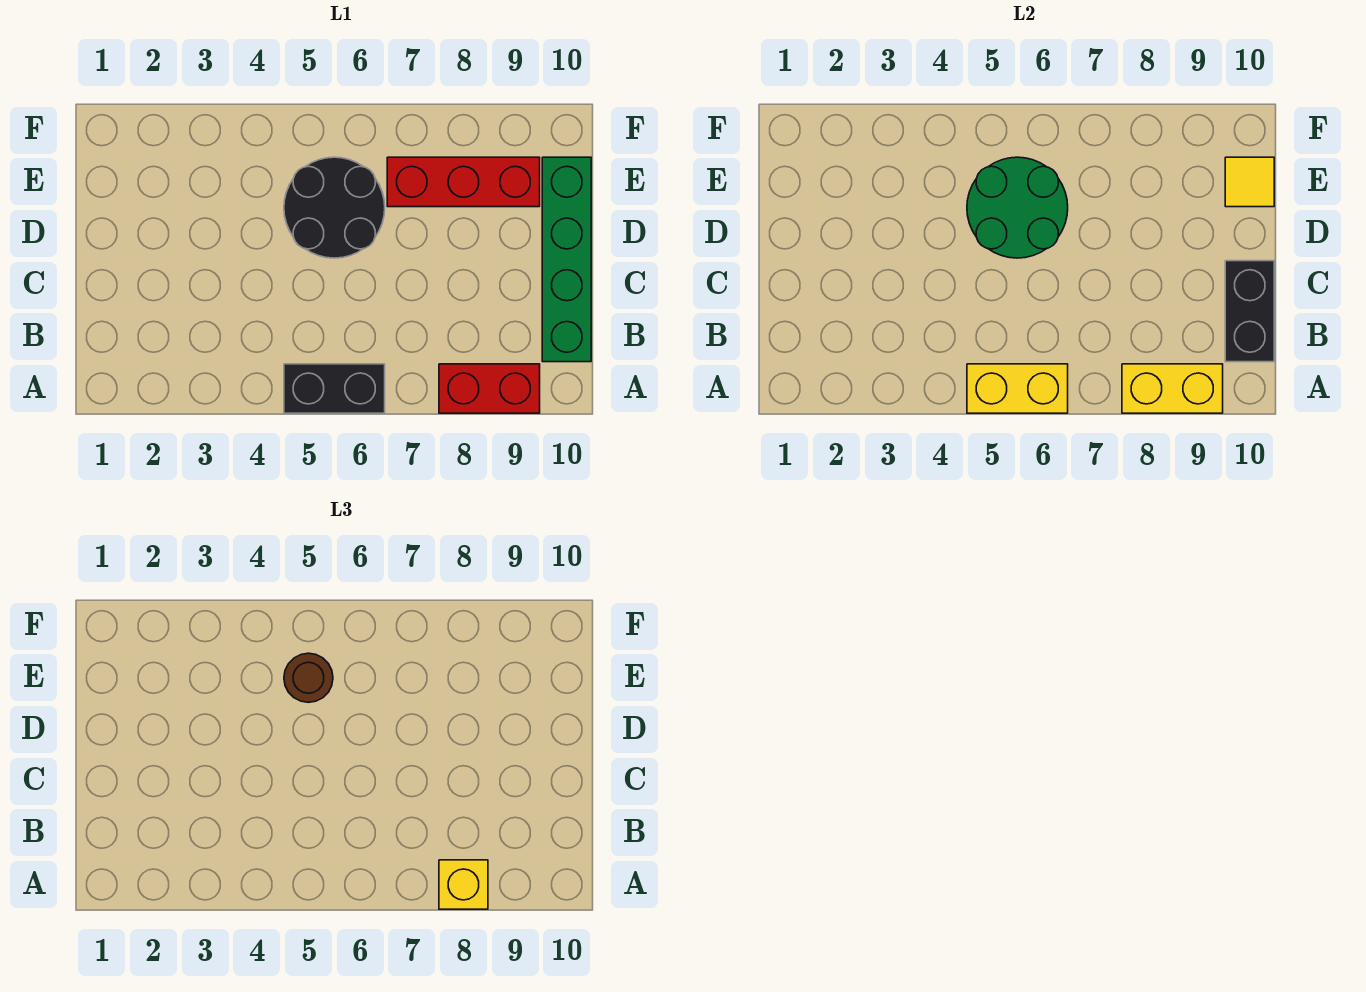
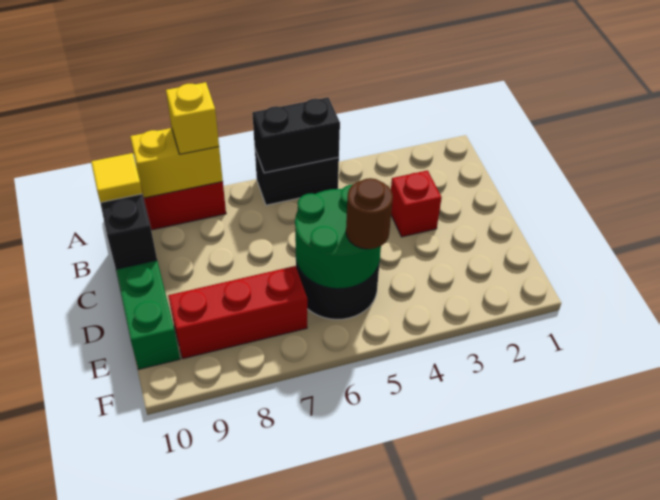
yellow 1x2 brick [967,364,1068,413] -> black 1x2 brick [252,97,340,173]
none -> red 1x1 brick [391,170,442,237]
yellow 1x1 tile [1225,157,1274,207] -> yellow 1x1 tile moved to [91,153,142,203]

